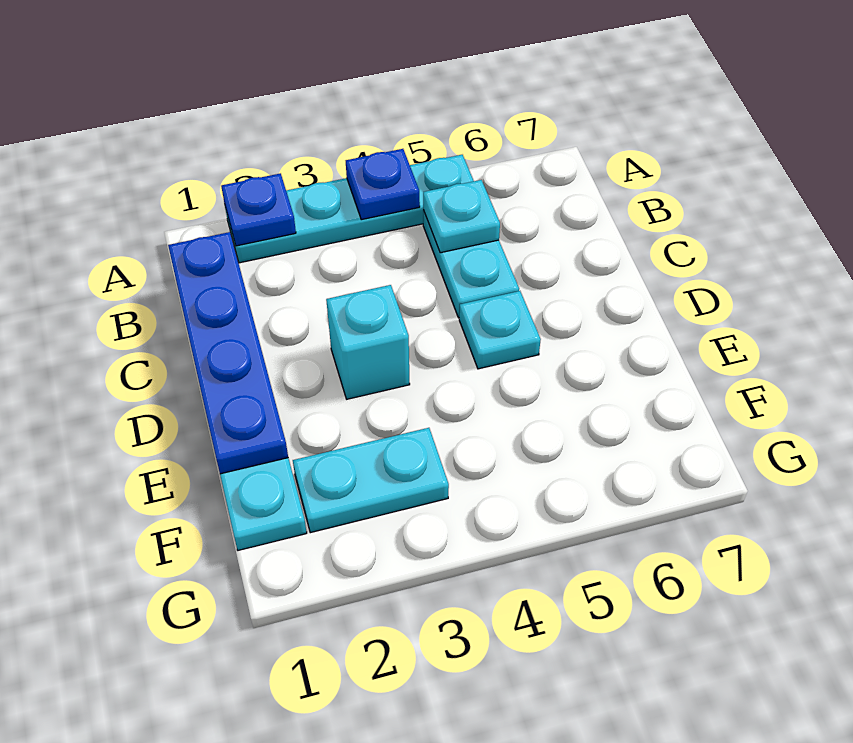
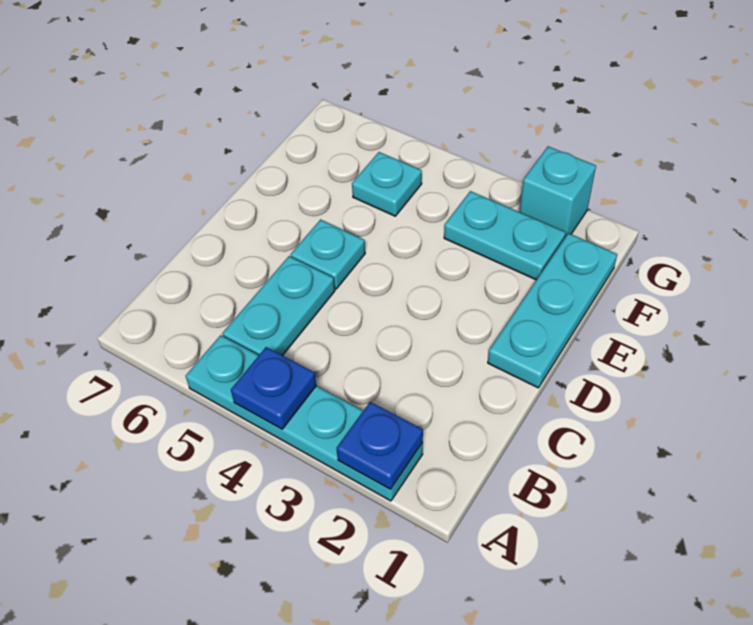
blue 1x4 plate [168,232,288,474] -> none
cyan 1x1 plate [423,180,500,253] -> cyan 1x1 plate moved to [352,152,422,216]
cyan 1x1 brick [326,285,410,399] -> cyan 1x1 brick moved to [519,146,596,237]

